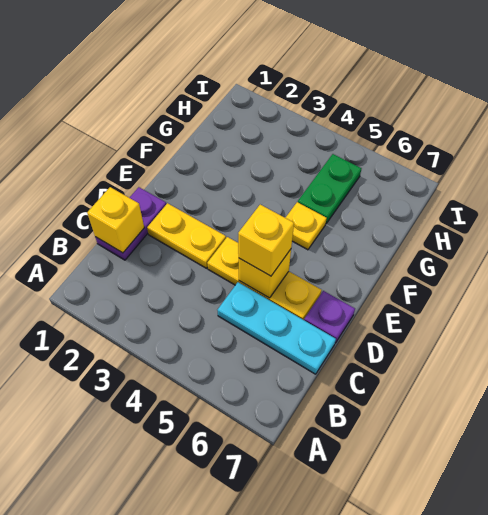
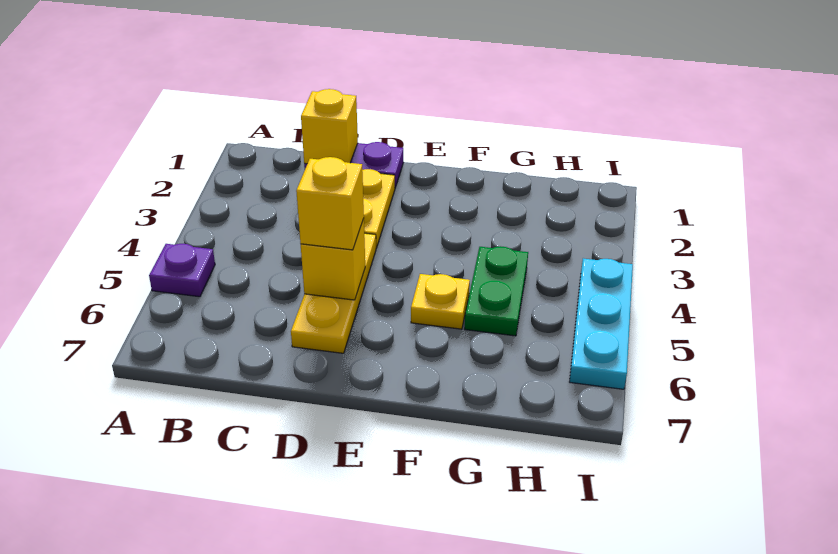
cyan 1x3 plate [218,282,336,374] -> cyan 1x3 plate moved to [570,258,633,389]
purple 1x1 plate [304,291,355,343] -> purple 1x1 plate moved to [149,244,215,297]
green 1x2 plate [298,154,362,223] -> green 1x2 plate turned to [465,246,528,336]

